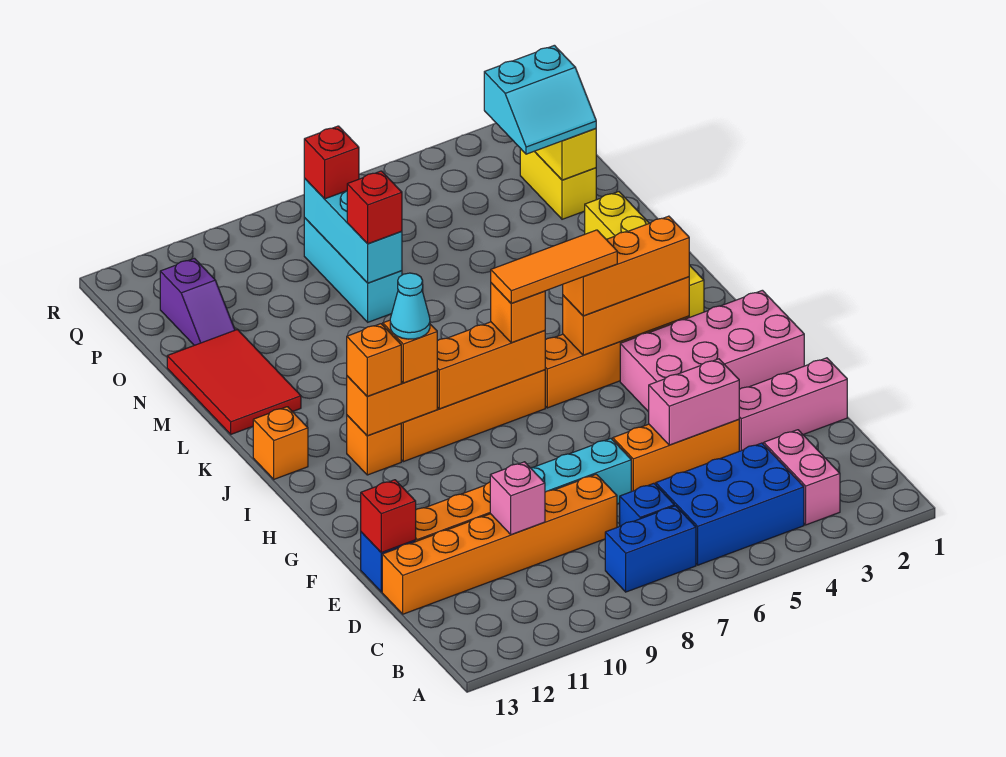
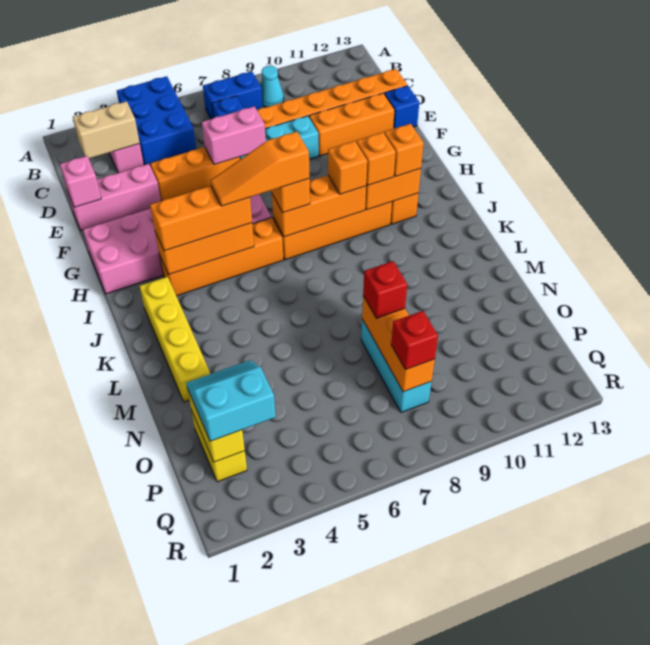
blue 2x3 brick [656,443,804,565] -> blue 2x3 brick turned to [117,76,196,165]
none -> tan 1x2 brick [73,101,140,158]
pink 1x1 brick [490,462,545,535] -> pink 1x1 brick moved to [60,156,101,207]
pink 1x2 brick [649,359,739,445] -> pink 1x2 brick moved to [202,106,266,165]
red 1x1 brick [361,480,416,553] -> none
pink 2x4 brick [620,290,804,412] -> pink 2x6 brick [83,194,271,294]
orange 1x3 tile [491,230,617,303] -> orange 1x3 slope [210,131,309,206]
cyan 1x1 cone [390,273,430,339] -> cyan 1x1 cone moved to [261,66,284,107]
orange 1x1 brick [253,407,308,479] -> orange 1x1 brick moved to [328,141,367,194]
red 2x3 tile [167,329,301,434] -> none
cyan 1x3 brick [304,178,402,283] -> orange 1x3 brick [362,296,435,392]
purple 1x2 slope [160,258,235,345] -> none

